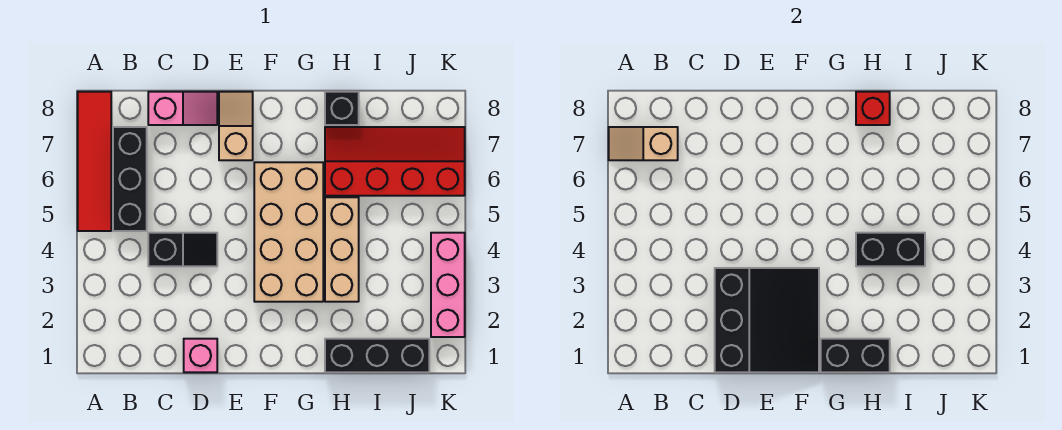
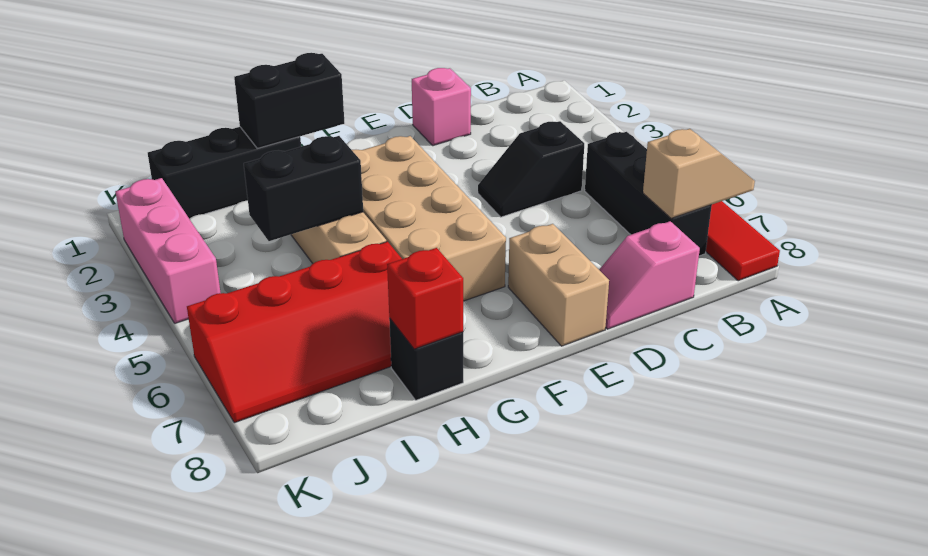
black 3x3 slope [715,268,819,372] -> none
tan 1x2 slope [219,92,253,160] -> tan 1x2 brick [508,224,609,346]

